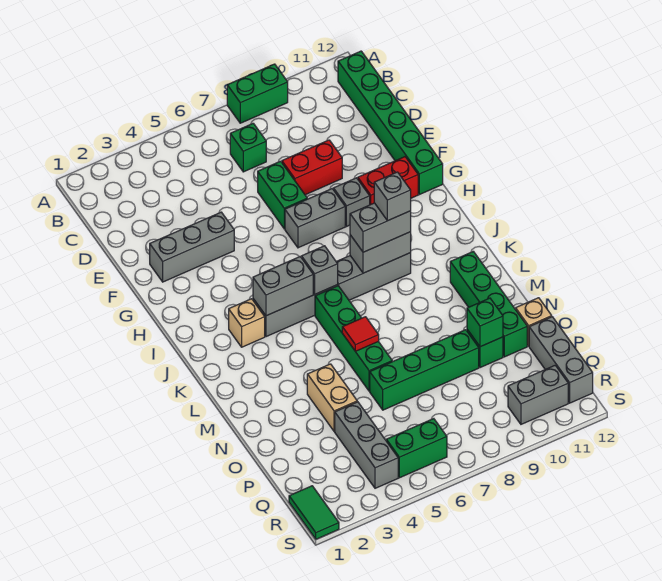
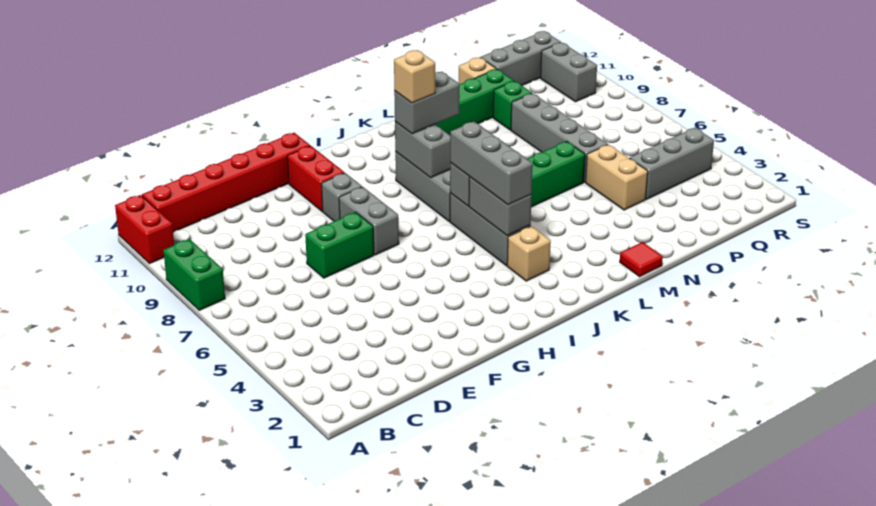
green 1x6 brick [338,51,443,195] -> red 1x6 brick [142,133,310,232]
green 1x1 brick [230,123,266,172] -> none
red 1x2 brick [282,140,342,195] -> red 1x2 brick moved to [115,195,174,264]
grey 1x3 brick [150,212,234,282] -> grey 1x3 brick moved to [450,121,533,205]
grey 1x2 brick [350,203,411,252] -> grey 1x2 brick turned to [394,72,459,134]
grey 1x1 brick [374,172,411,221] -> tan 1x1 brick [394,50,435,103]
red 1x1 tile [342,317,379,352] -> red 1x1 tile moved to [620,242,663,277]
tan 1x2 brick [307,364,357,432] -> tan 1x2 brick turned to [586,145,648,210]
green 1x4 brick [370,330,479,410] -> grey 1x4 brick [511,93,608,182]
green 1x1 brick [467,298,503,347] -> none
green 1x2 tile [289,486,339,539] -> none
green 1x2 brick [386,419,447,478] -> none

